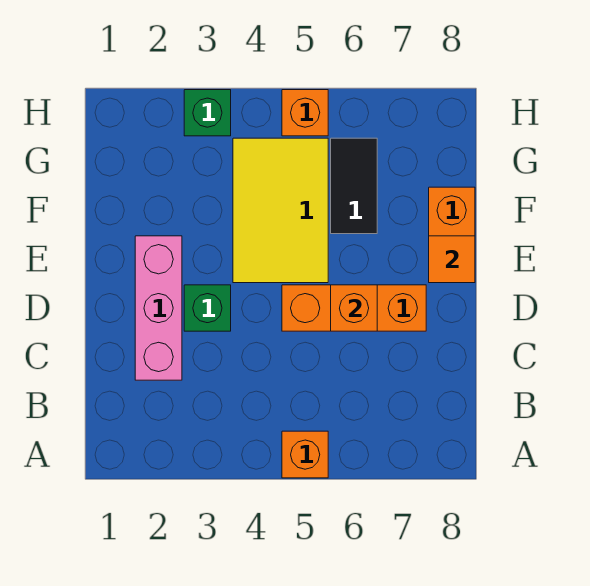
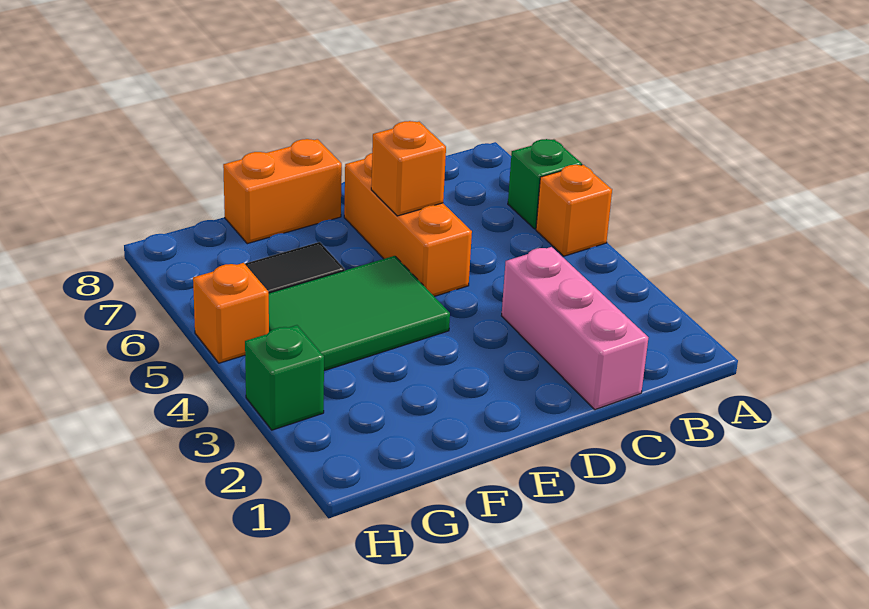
pink 1x3 brick [135,236,182,380] -> pink 1x3 brick turned to [502,247,648,410]
green 1x1 brick [184,285,231,331] -> green 1x1 brick moved to [508,139,582,229]
yellow 2x3 tile [233,138,328,283] -> green 2x3 tile [269,256,450,371]
orange 1x1 tile [429,236,475,283] -> none

